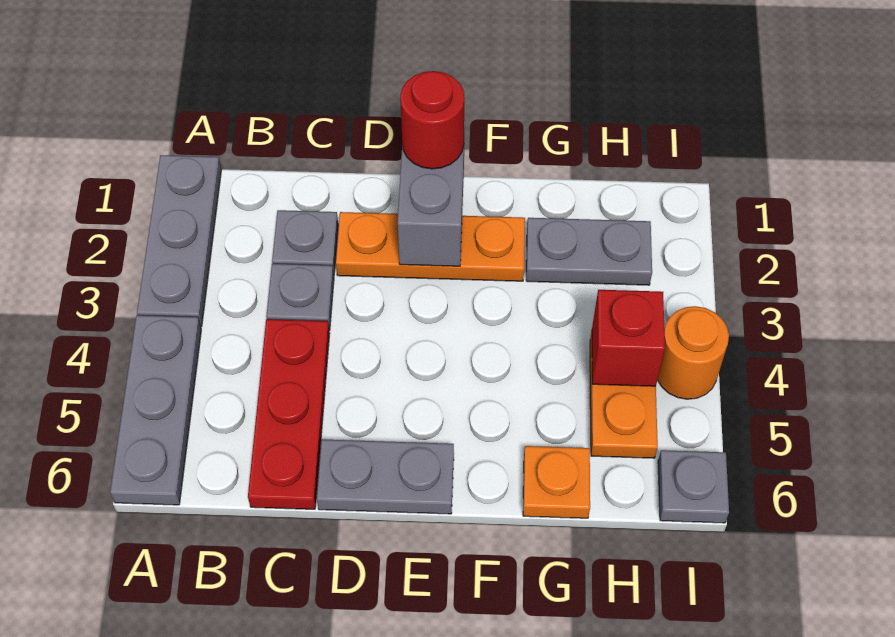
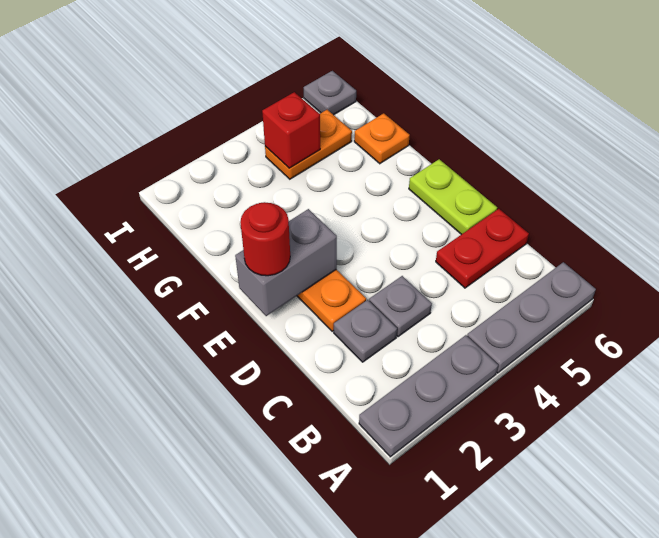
red 1x3 plate [248,319,330,509] -> red 1x2 plate [436,209,529,288]
grey 1x2 plate [317,439,454,514] -> lime 1x2 plate [409,159,497,235]
grey 1x2 plate [526,218,652,285] -> none
orange 1x1 round brick [658,306,729,399] -> none

